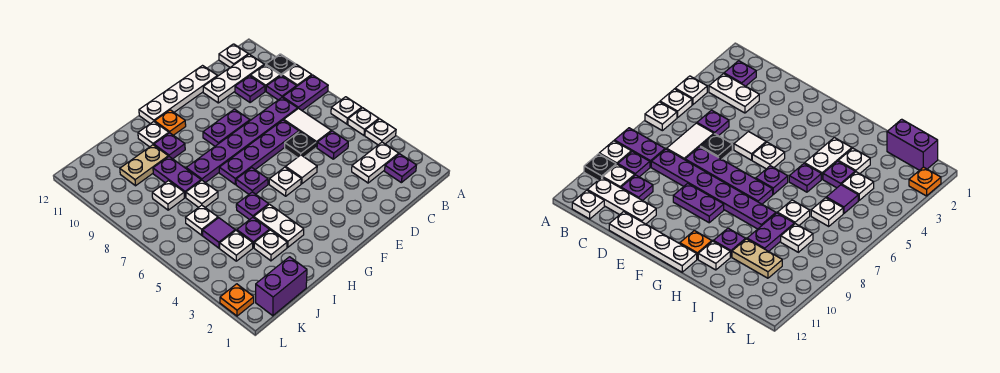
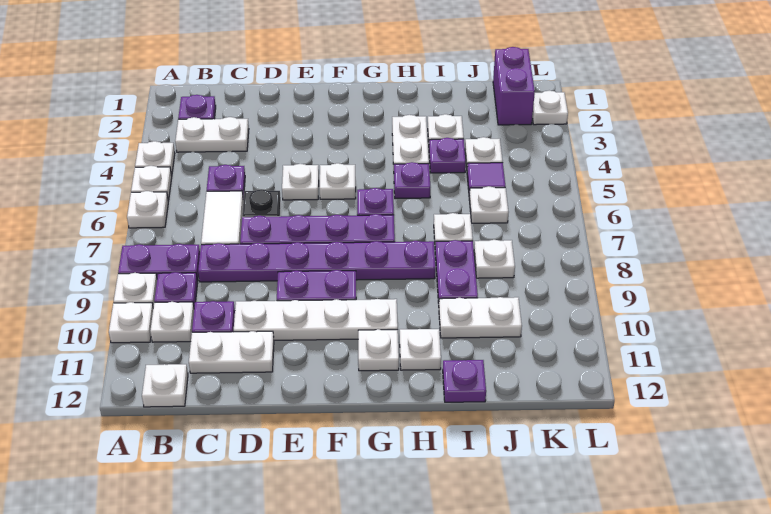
black 1x1 plate [266,54,295,76] -> white 1x1 plate [109,302,153,343]
white 1x3 plate [203,54,264,103] -> white 1x2 plate [189,331,274,373]
white 1x4 plate [139,66,217,124] -> white 1x4 plate moved to [234,299,398,340]
white 1x1 tile [286,155,317,184] -> white 1x1 plate [282,164,319,200]
orange 1x1 plate [155,110,186,135] -> white 1x1 plate [358,329,399,371]
purple 1x1 plate [154,133,185,159] -> purple 1x1 plate moved to [443,360,486,402]
tan 1x2 plate [120,145,168,186] -> white 1x2 plate [439,297,522,338]
purple 1x2 brick [256,257,307,316] -> purple 1x2 brick turned to [493,47,535,125]
orange 1x1 plate [220,284,254,316] -> white 1x1 plate [532,91,568,125]

